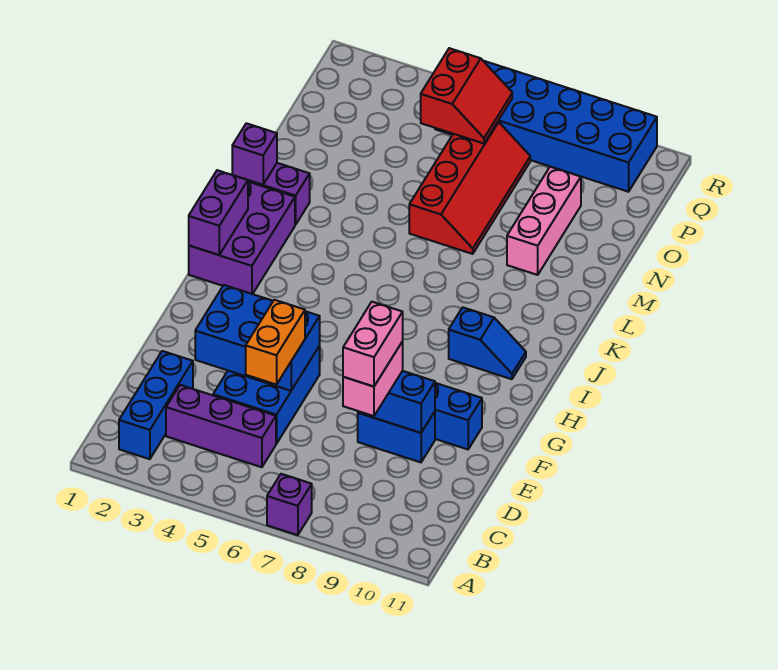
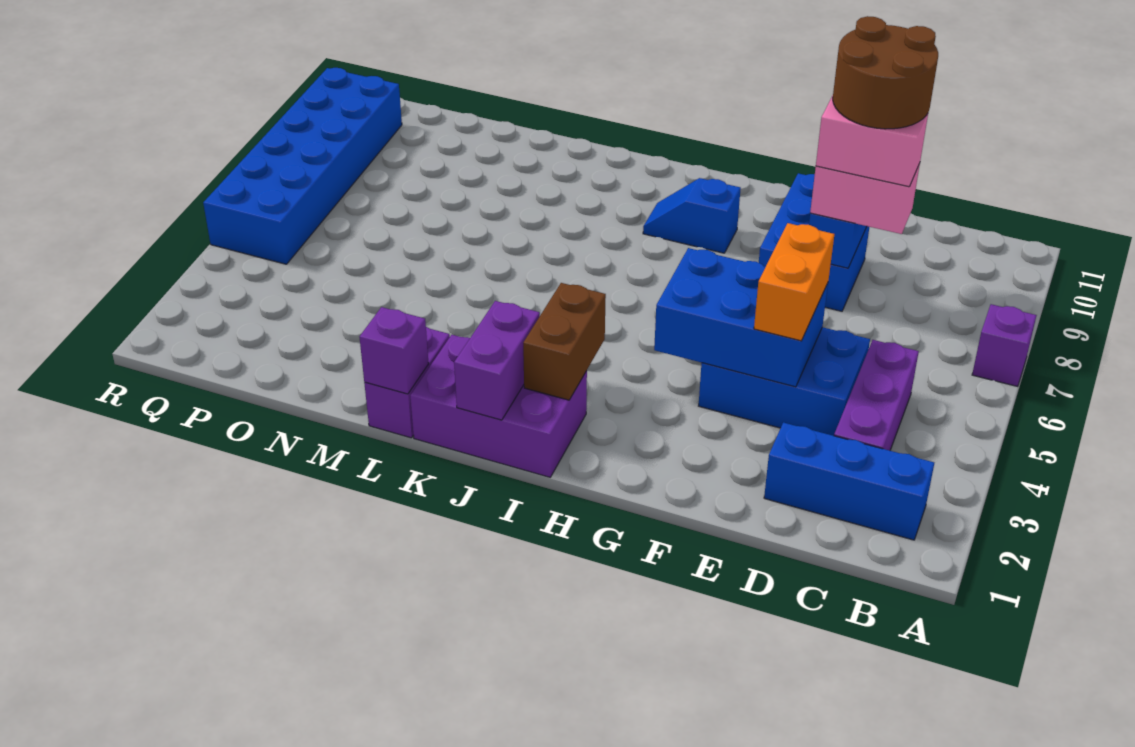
orange 1x2 brick [246,300,305,385] -> orange 1x2 brick turned to [754,223,834,341]
none -> brown 2x2 round brick [833,16,938,129]
blue 2x3 brick [195,285,320,391] -> blue 2x3 brick turned to [654,248,828,387]
purple 1x2 brick [189,170,248,255] -> purple 1x2 brick turned to [454,301,540,420]
none -> brown 1x2 brick [523,283,606,400]
blue 1x2 slope [449,307,526,379] -> blue 1x2 slope turned to [643,178,741,253]
red 2x4 slope [409,122,530,254] -> none
pink 1x3 brick [507,167,581,275] -> none
red 2x2 slope [421,48,512,143] -> none

